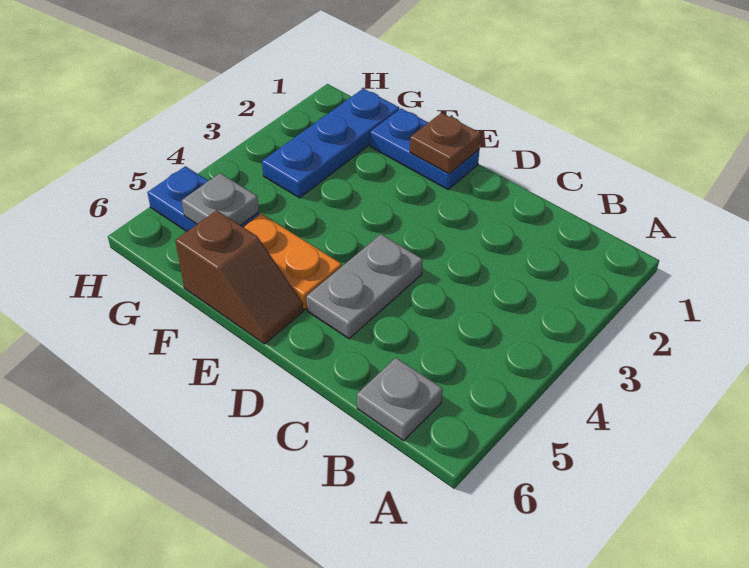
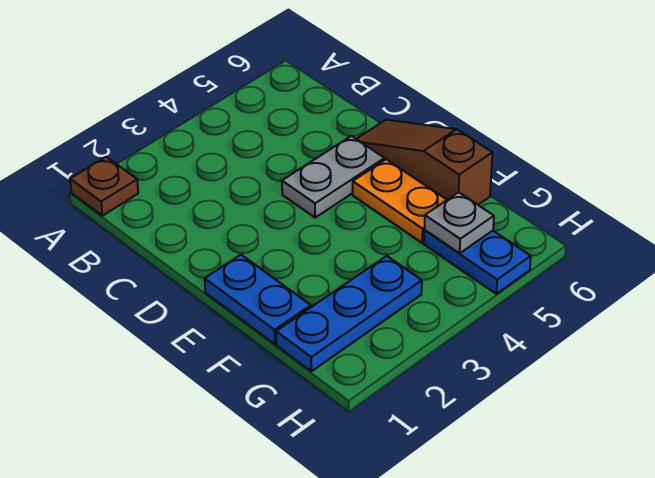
grey 1x1 plate [357,358,443,441] -> none
brown 1x1 plate [410,113,481,174] -> brown 1x1 plate moved to [70,157,138,216]
brown 1x2 slope [175,210,303,344] -> brown 1x3 slope [357,120,493,205]

